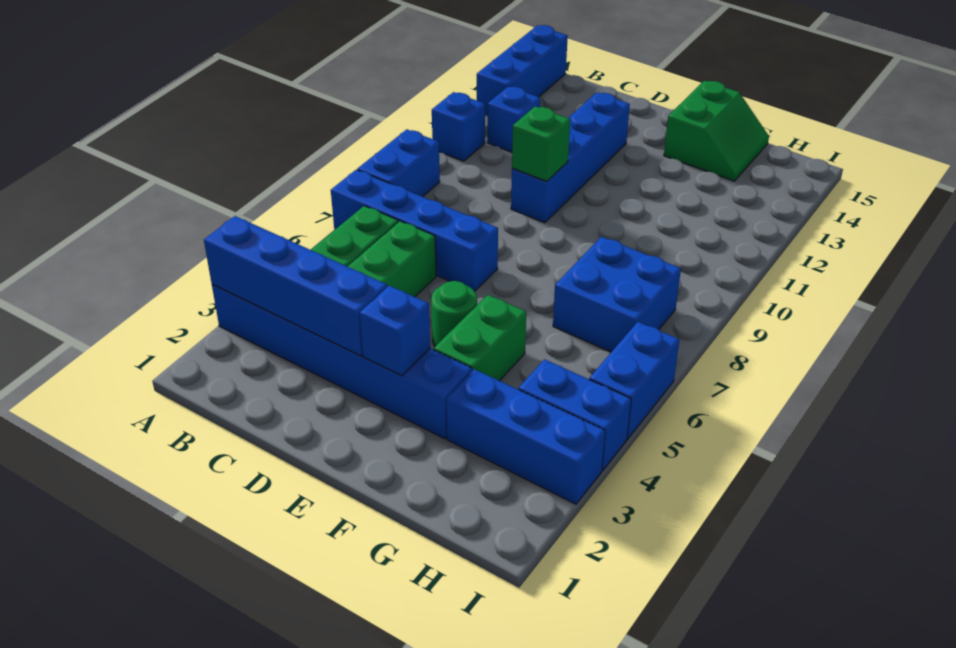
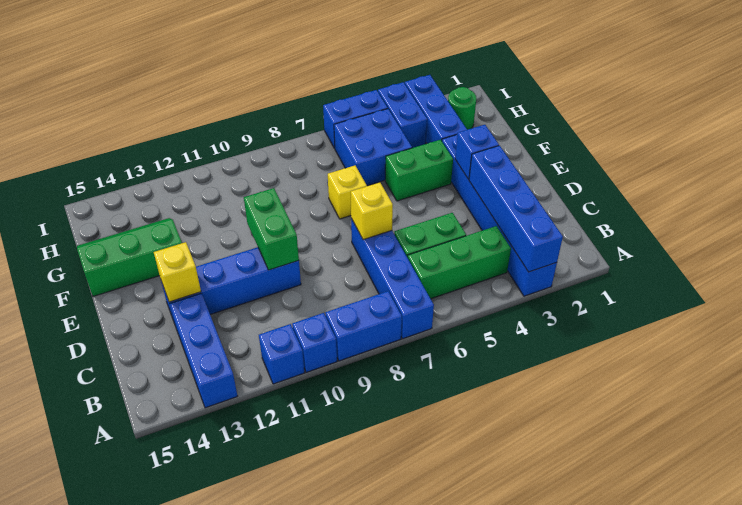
blue 1x3 brick [477,25,568,116] -> blue 1x3 brick turned to [170,293,237,408]
blue 1x1 brick [487,86,540,152] -> blue 1x1 brick moved to [292,313,337,372]
none -> yellow 1x1 brick [351,182,393,240]
green 1x1 brick [512,106,570,181] -> green 1x2 brick [244,188,299,270]
none -> yellow 1x1 brick [154,242,201,302]
green 1x1 round brick [431,281,477,346] -> green 1x1 round brick moved to [448,87,476,130]
none -> yellow 1x1 brick [328,166,367,219]
green 2x2 slope [664,81,769,181] -> green 2x3 slope [77,218,182,296]
blue 2x2 brick [553,237,681,352] -> blue 2x2 brick moved to [334,109,412,186]

